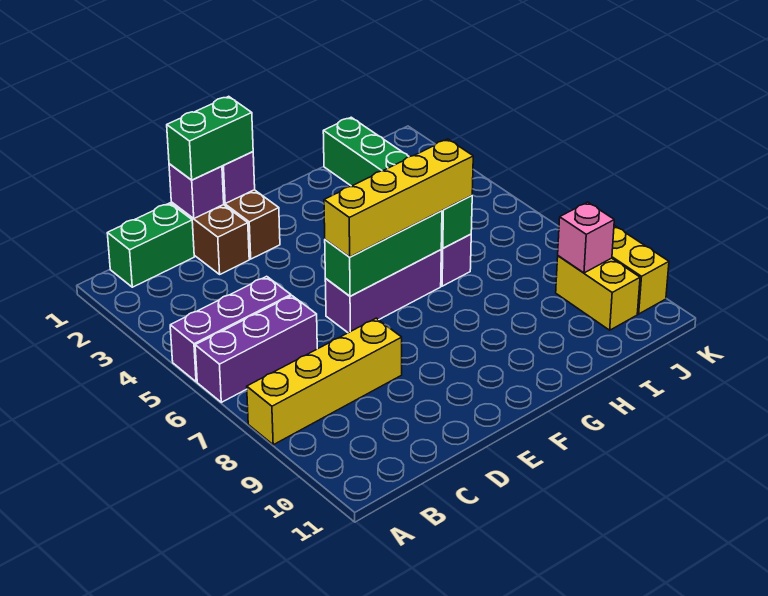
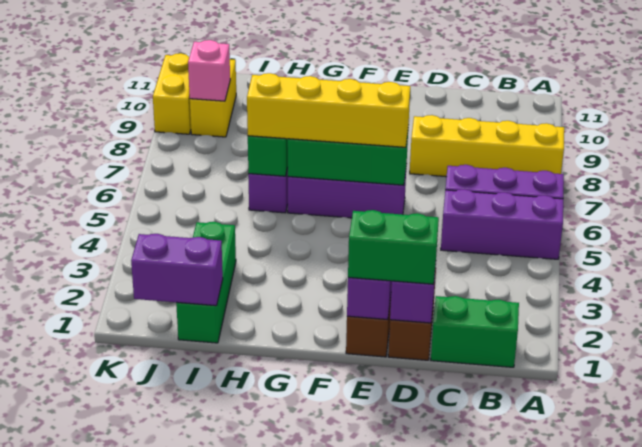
none -> purple 1x2 brick [131,234,223,306]

